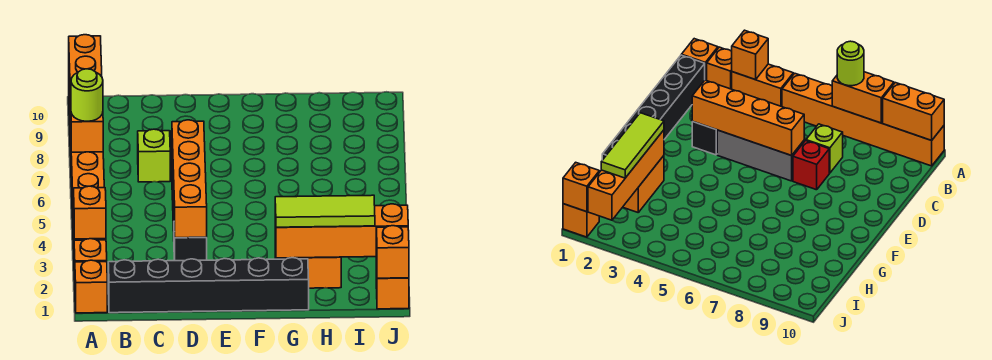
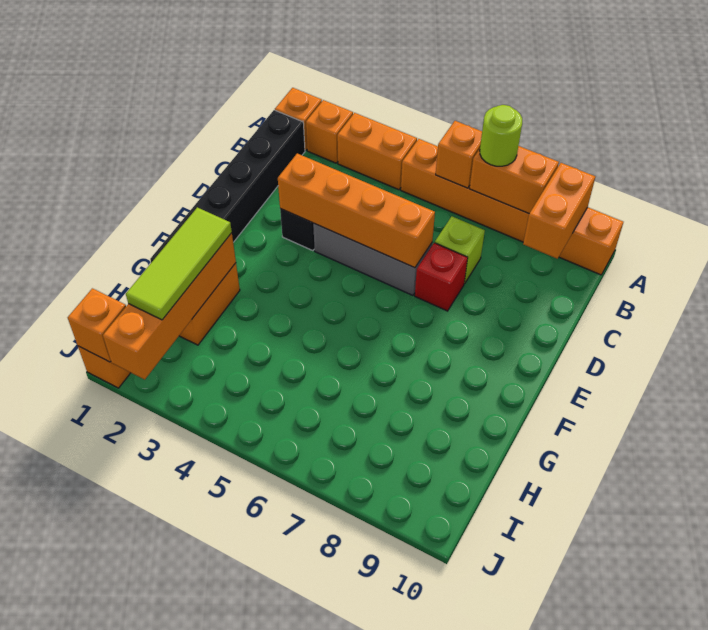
orange 1x1 brick [74,186,106,239] -> orange 1x1 brick moved to [436,121,482,188]
orange 1x2 brick [69,35,102,94] -> orange 1x2 brick turned to [523,163,595,259]

